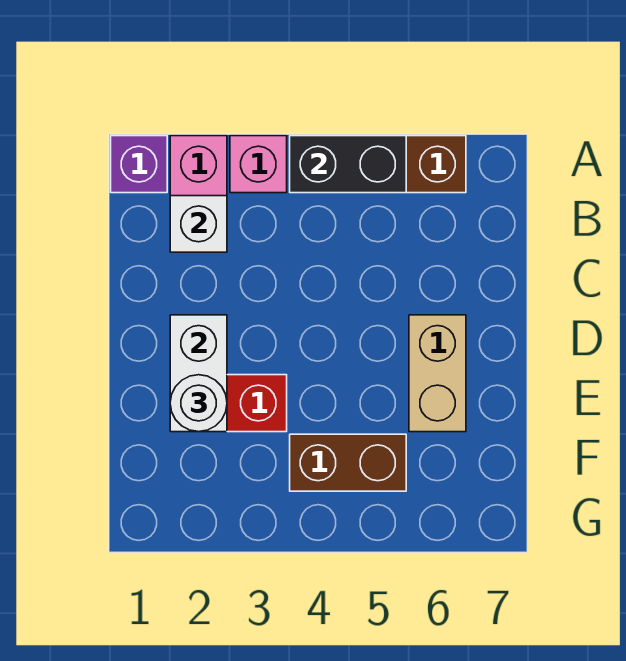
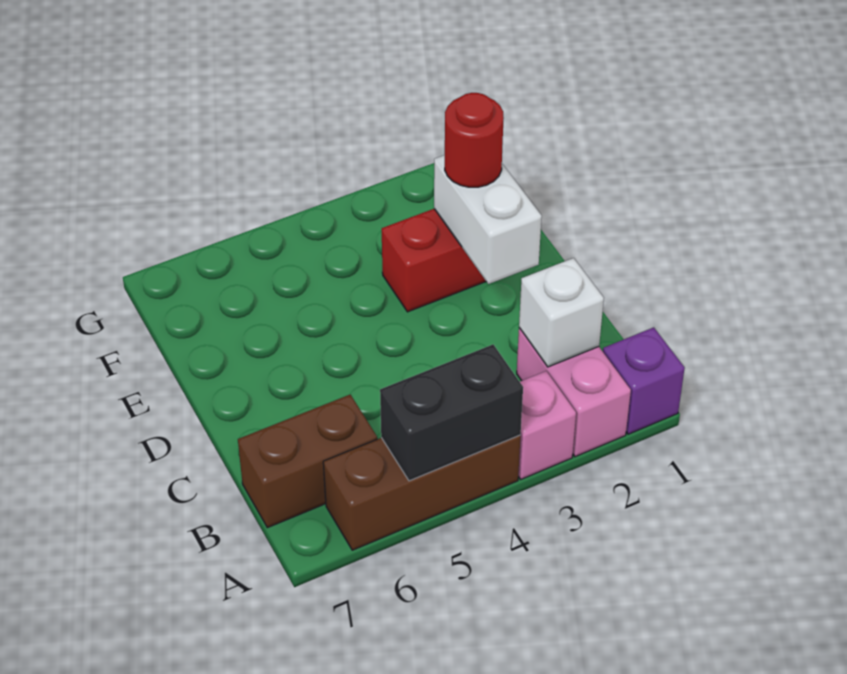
tan 1x2 brick [409,315,466,432] -> none
white 1x1 round brick [170,375,227,432] -> red 1x1 round brick [445,93,504,187]
brown 1x2 brick [290,434,406,491] -> brown 1x2 brick moved to [238,395,377,528]

